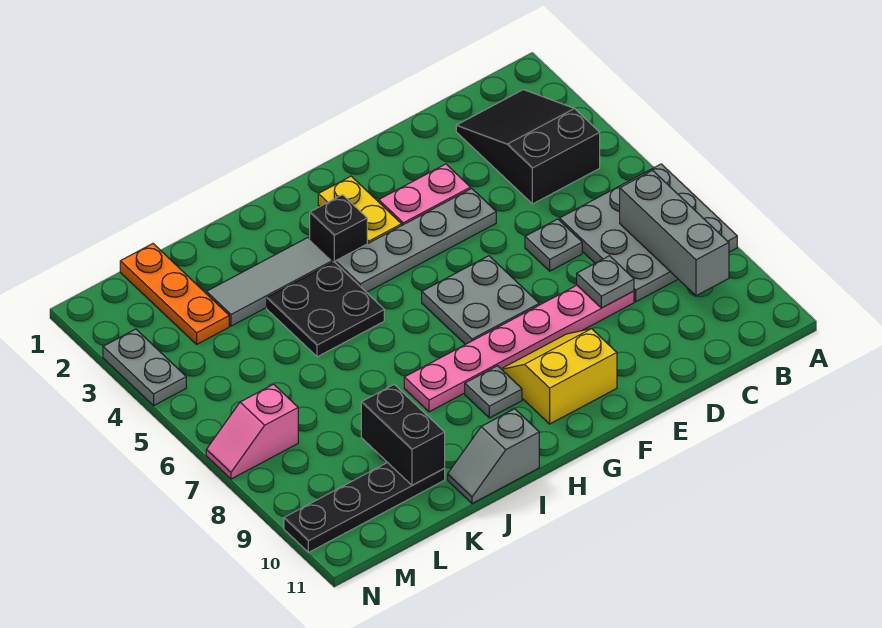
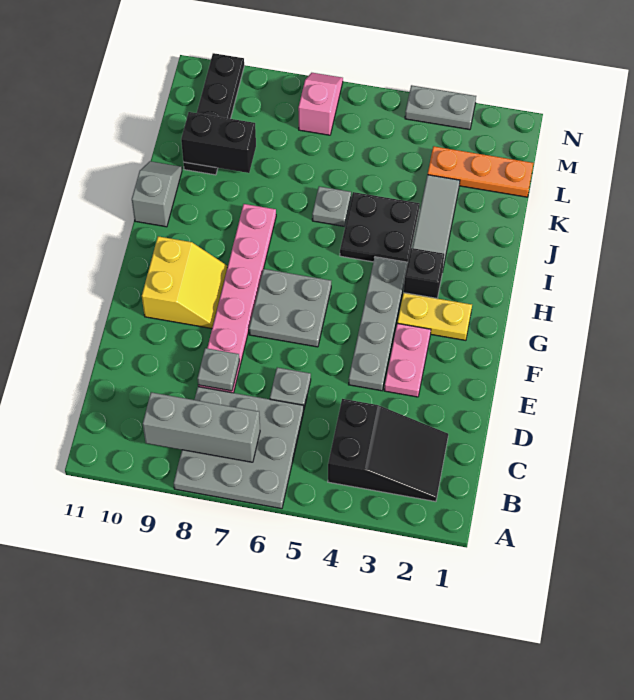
grey 1x1 plate [465,366,522,418] -> grey 1x1 plate moved to [312,186,351,227]

